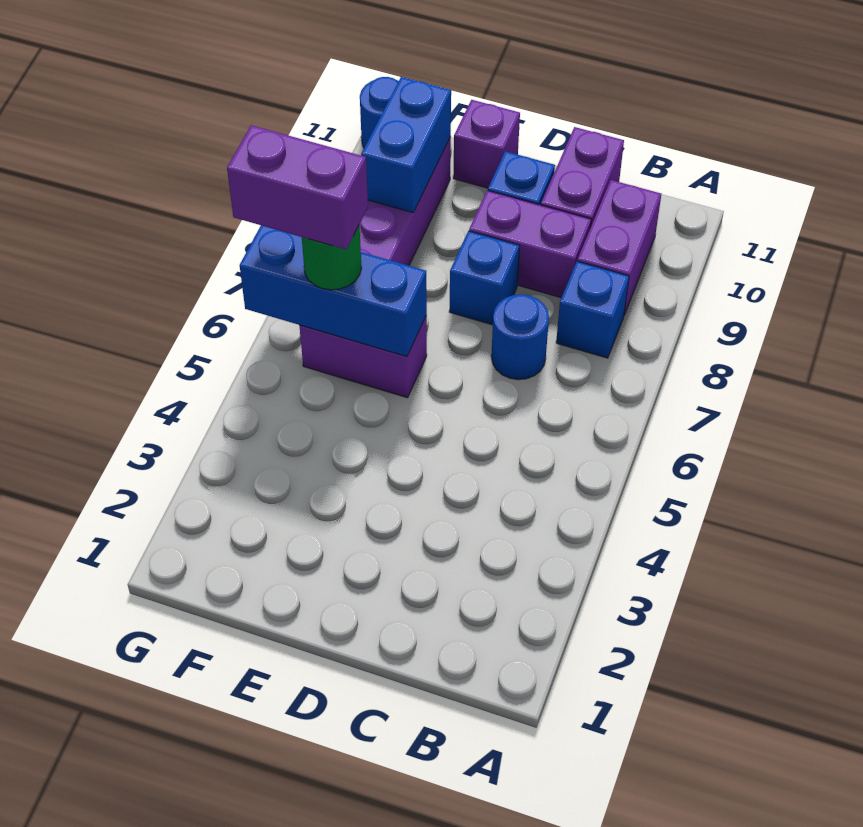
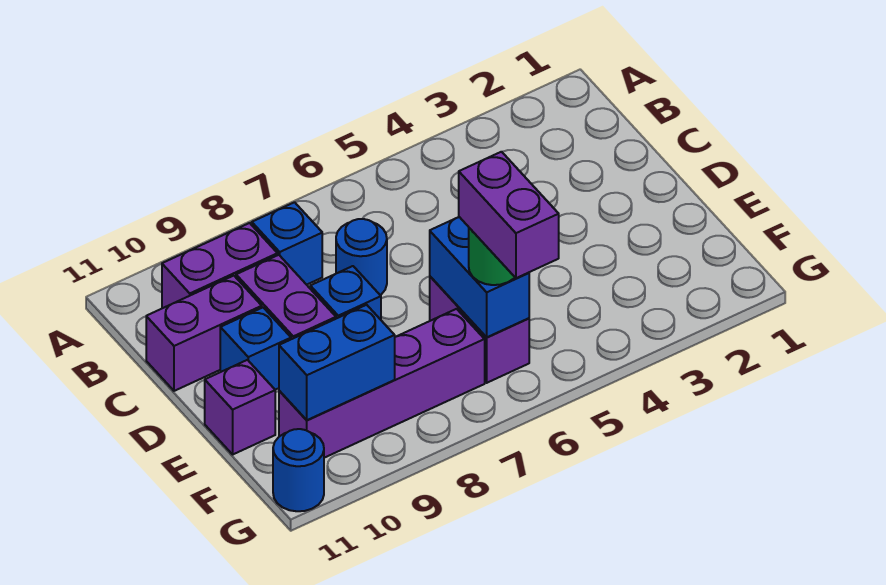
blue 1x3 brick [240,225,427,357] -> blue 1x2 brick [430,217,529,337]

